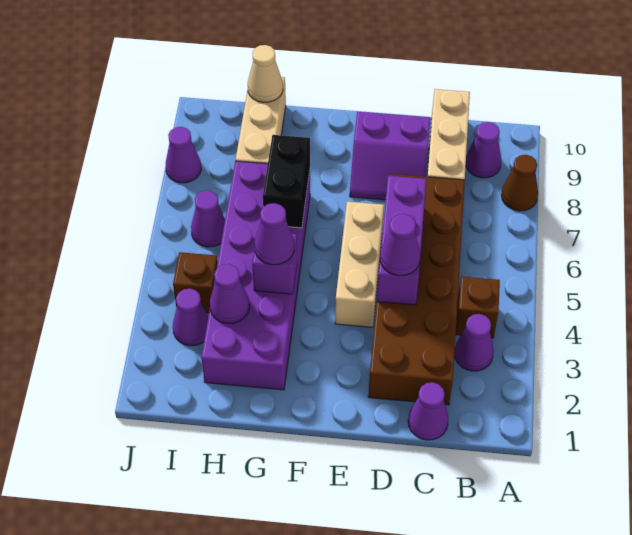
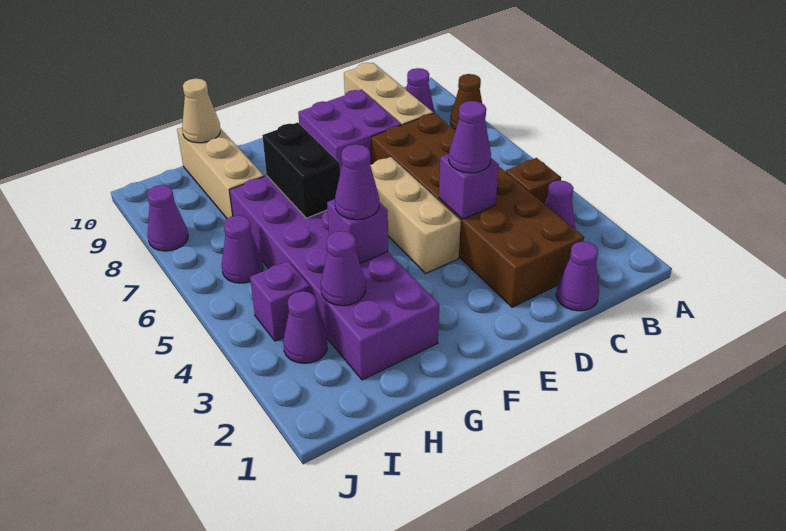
purple 1x3 brick [377,176,426,305] -> purple 1x1 brick [439,154,499,219]
purple 2x2 slope [350,112,430,200] -> purple 2x2 brick [298,90,401,172]
brown 1x1 brick [173,252,218,313] -> purple 1x1 brick [250,261,310,341]

